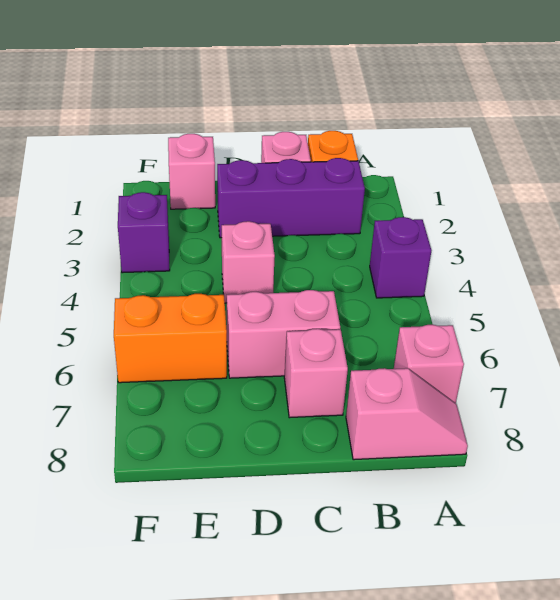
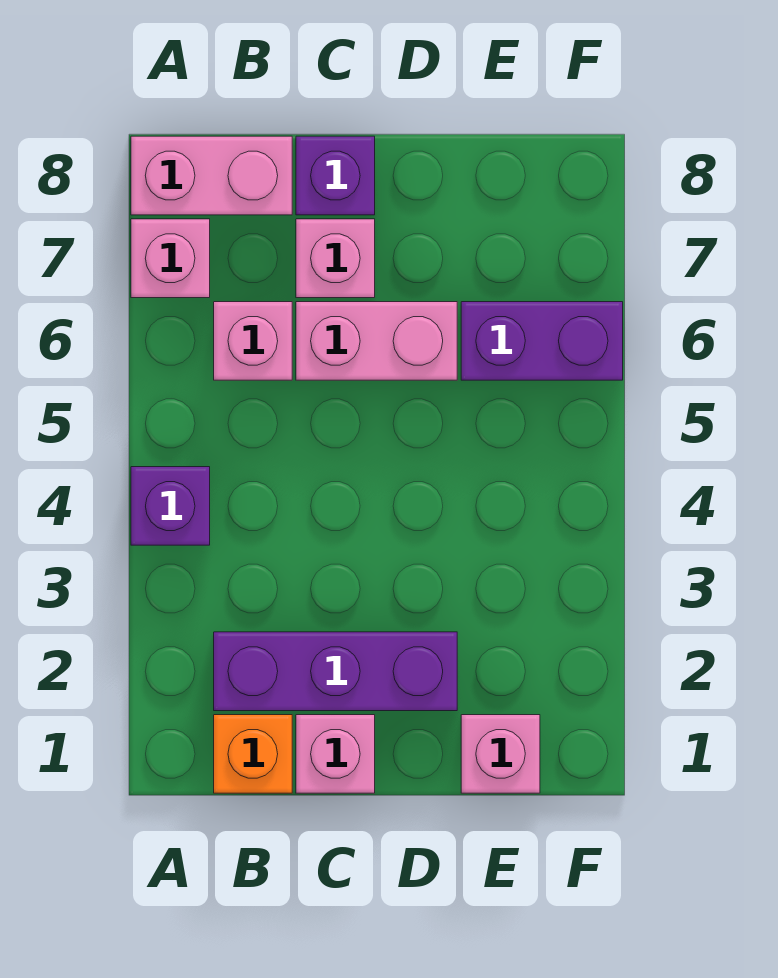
pink 1x2 slope [346,368,468,460] -> pink 1x2 brick [131,136,292,215]
pink 1x1 brick [222,221,275,303] -> pink 1x1 brick moved to [214,302,292,380]
orange 1x2 brick [114,294,227,383] -> purple 1x2 brick [461,302,623,380]
purple 1x1 brick [118,192,170,273] -> purple 1x1 brick moved to [296,136,375,215]

